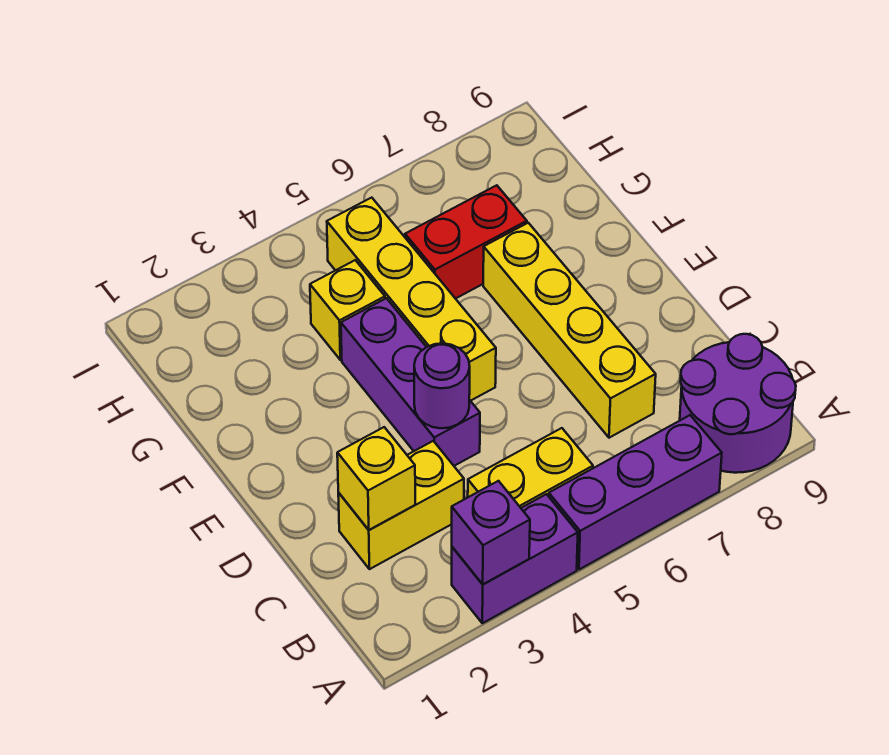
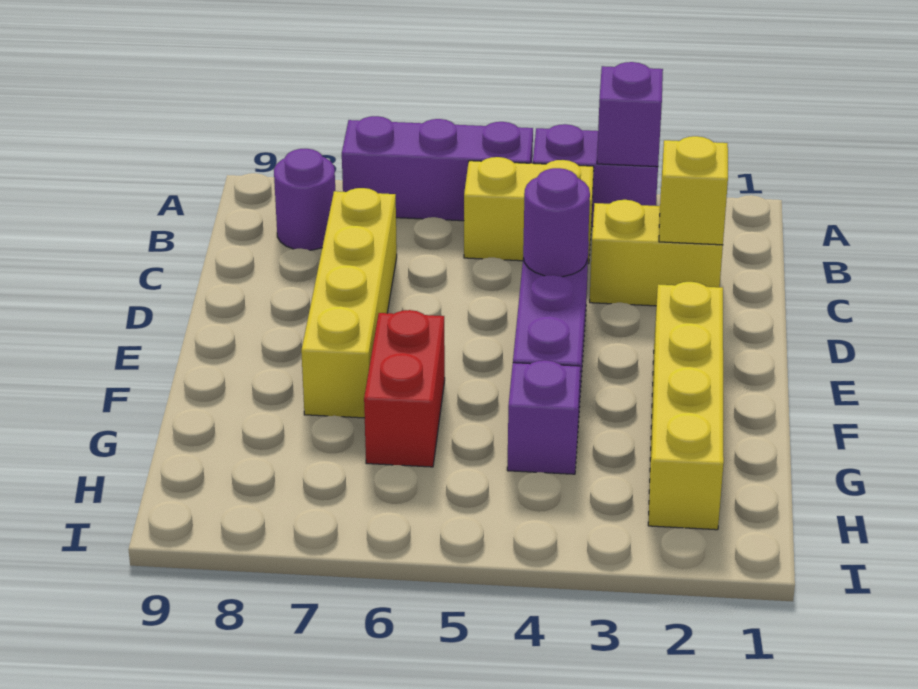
purple 2x2 round brick [680,334,796,473] -> purple 1x1 round brick [274,149,335,250]
yellow 1x4 brick [327,198,496,401] -> yellow 1x4 brick moved to [648,282,724,530]
yellow 1x1 brick [310,260,385,360] -> purple 1x1 brick [507,360,580,474]
red 1x2 brick [405,185,527,299] -> red 1x2 brick turned to [364,310,445,467]

